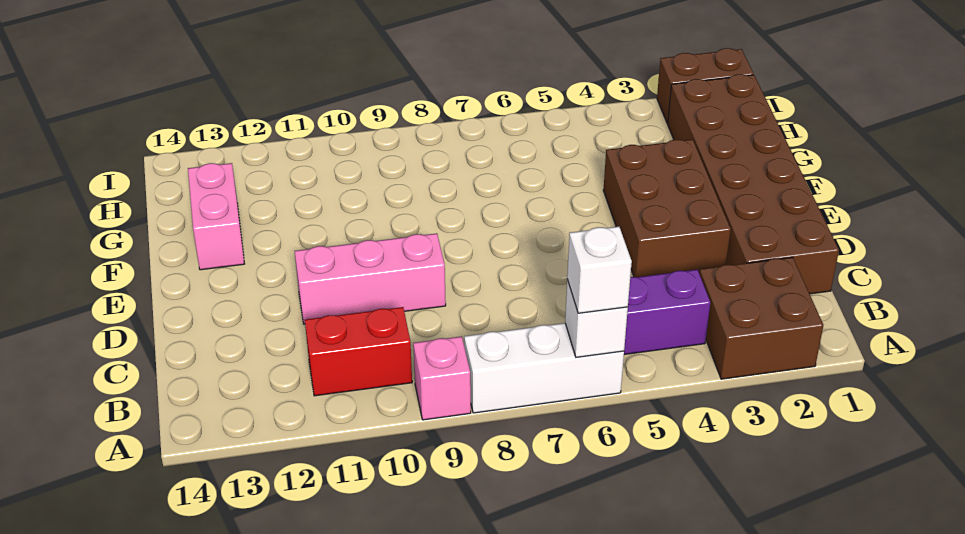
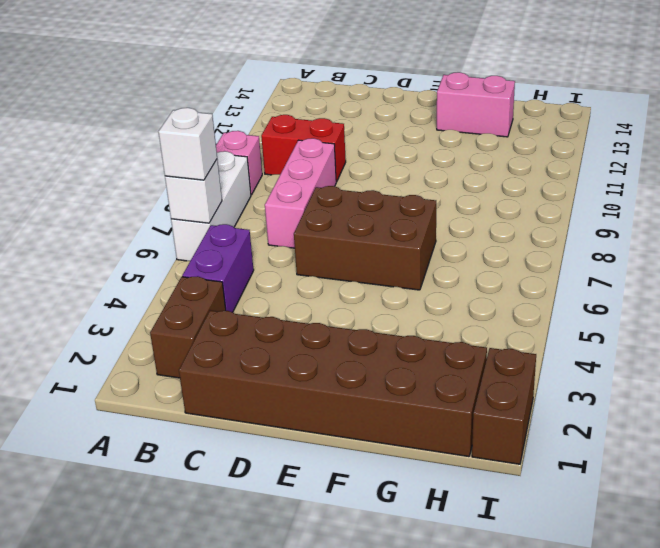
brown 2x2 brick [699,257,823,379] -> brown 1x2 brick [150,276,226,378]
red 1x2 brick [305,307,412,396] -> red 1x2 brick turned to [261,115,346,182]
brown 2x3 brick [603,140,731,277] -> brown 2x3 brick moved to [294,186,436,290]
pink 1x3 brick [295,233,446,324] -> pink 1x3 brick moved to [265,138,336,248]

